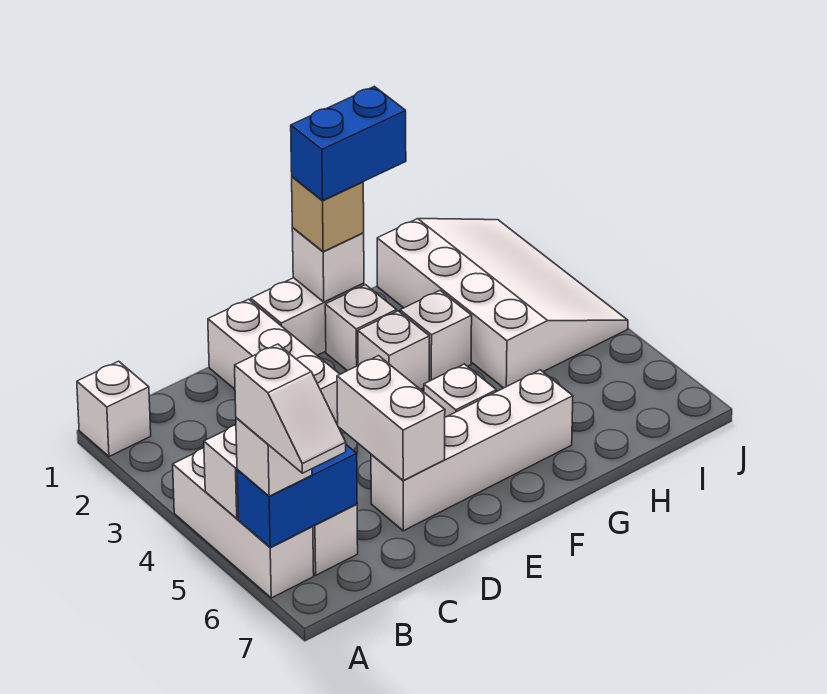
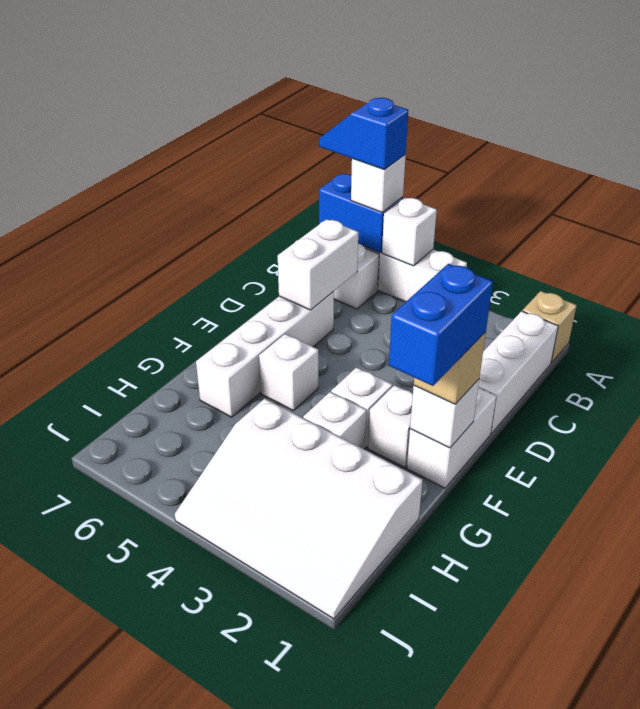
white 1x1 brick [77,361,151,456] -> tan 1x1 brick [522,291,577,363]
blue 1x2 brick [237,445,357,547] -> blue 1x2 brick turned to [319,174,403,253]
white 1x2 slope [235,344,346,473] -> blue 1x2 slope [319,98,408,169]
white 1x3 brick [208,299,340,429] -> white 1x3 brick turned to [478,311,558,434]
white 1x2 brick [337,356,445,480] -> white 1x2 brick turned to [278,219,358,310]

